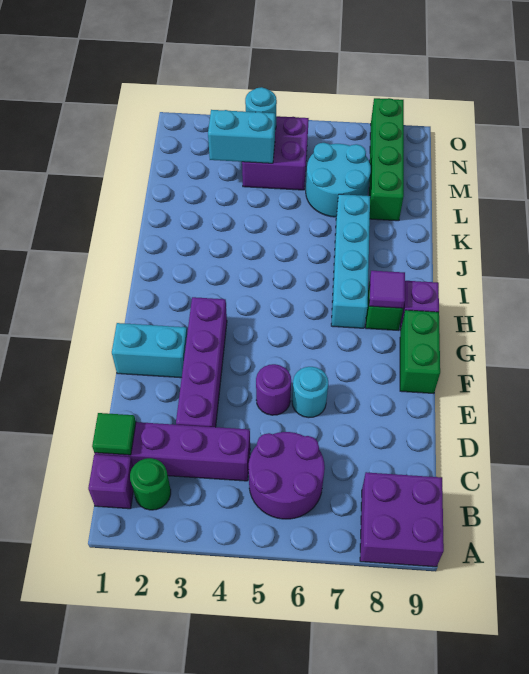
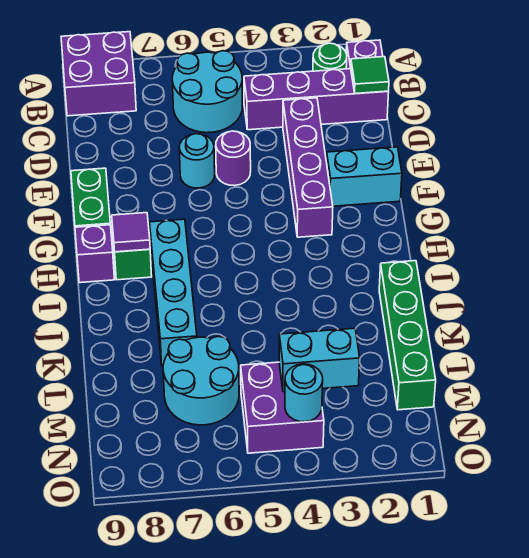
purple 2x2 round brick [249,432,325,519] -> cyan 2x2 round brick [172,51,242,133]
green 1x4 brick [369,98,404,221] -> green 1x4 brick moved to [379,261,436,410]

